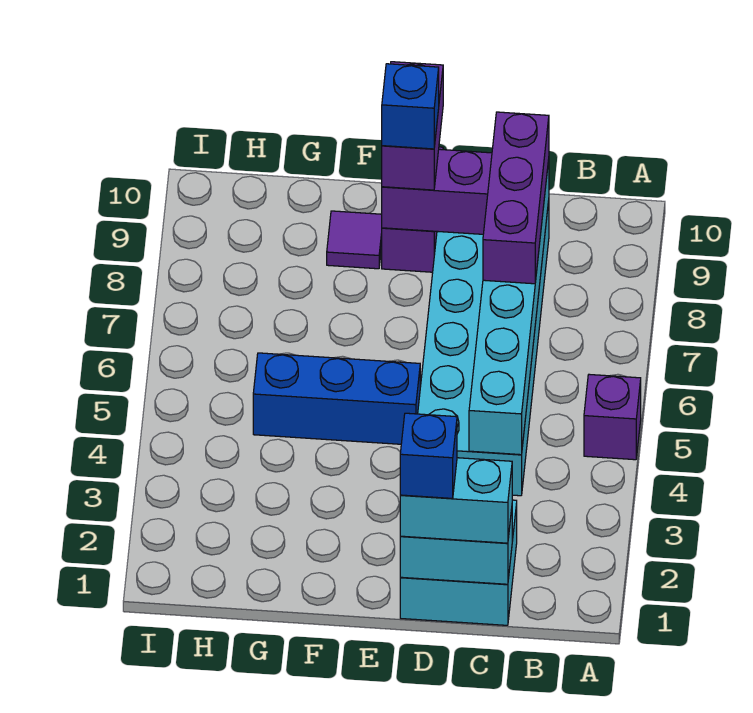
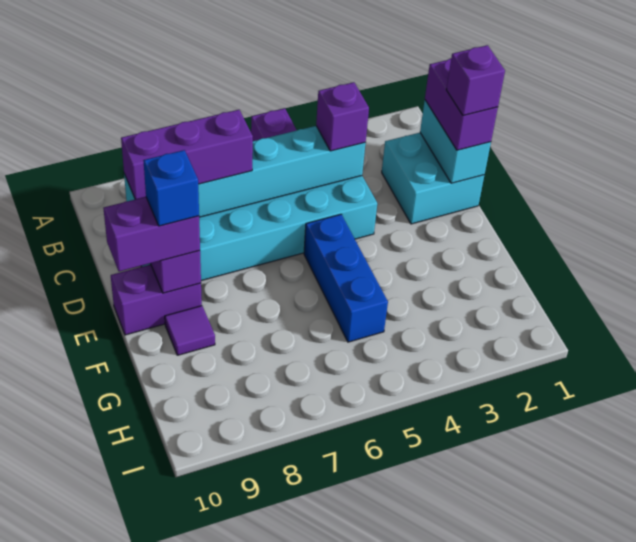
cyan 1x2 brick [400,458,512,543] -> purple 1x2 brick [425,58,498,150]
none -> purple 1x1 brick [316,82,369,151]
blue 1x1 brick [400,413,457,498] -> purple 1x1 brick [446,45,505,116]

